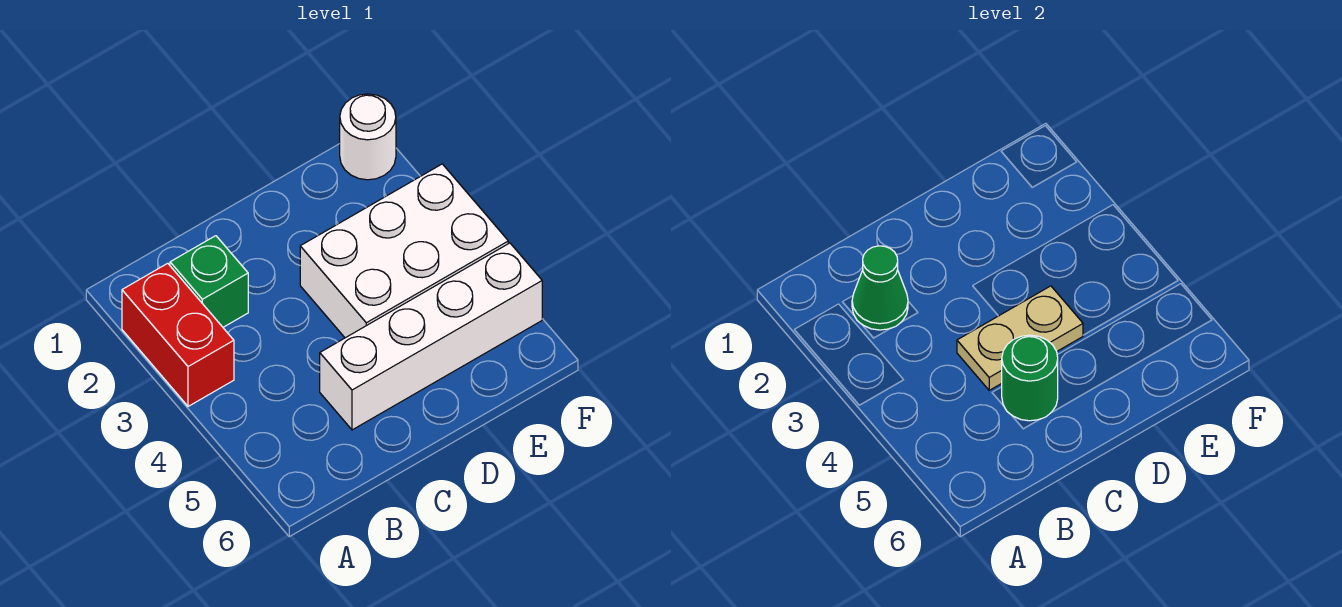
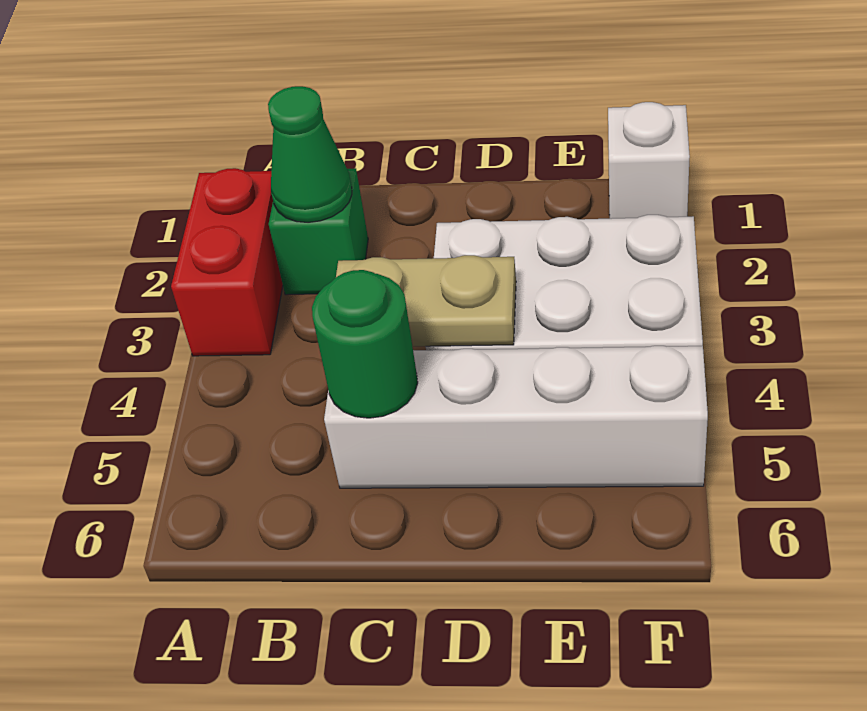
white 1x1 round brick [340,94,396,180] -> white 1x1 brick [608,102,690,219]

